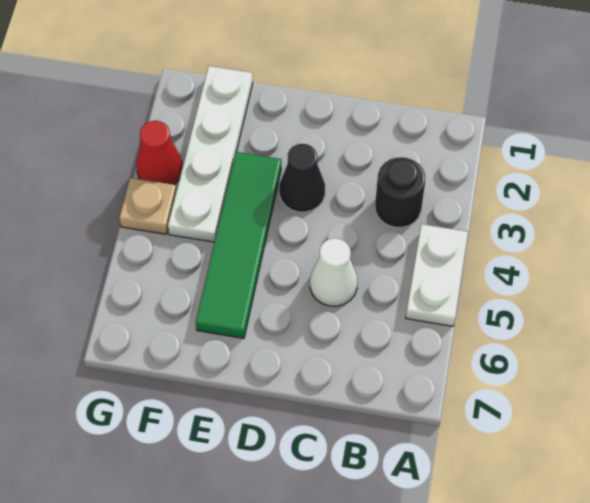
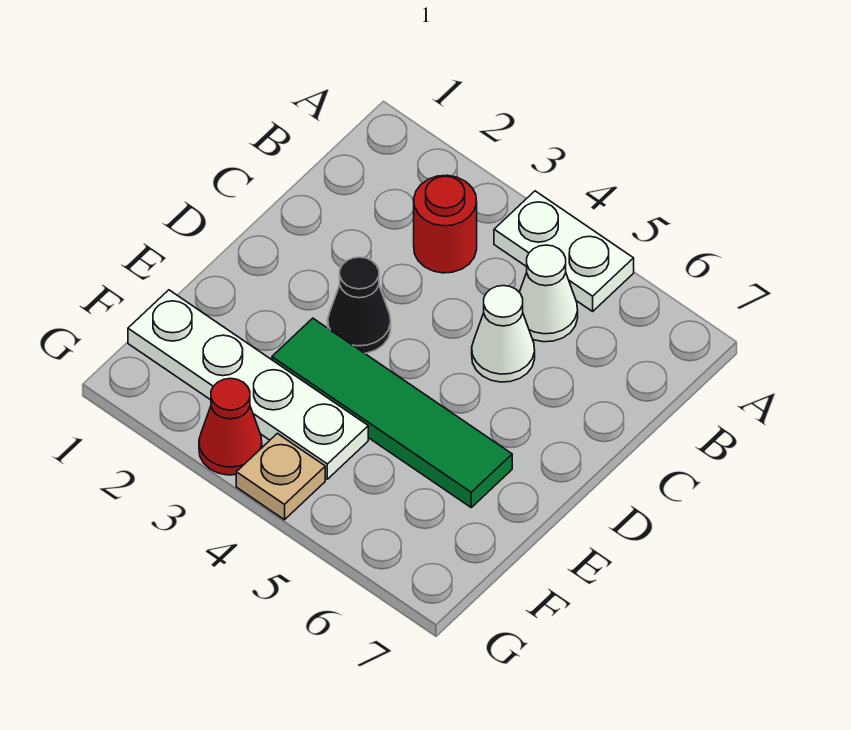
black 1x1 round brick [375,157,425,227] -> red 1x1 round brick [414,175,477,273]
none -> white 1x1 cone [519,245,578,342]

